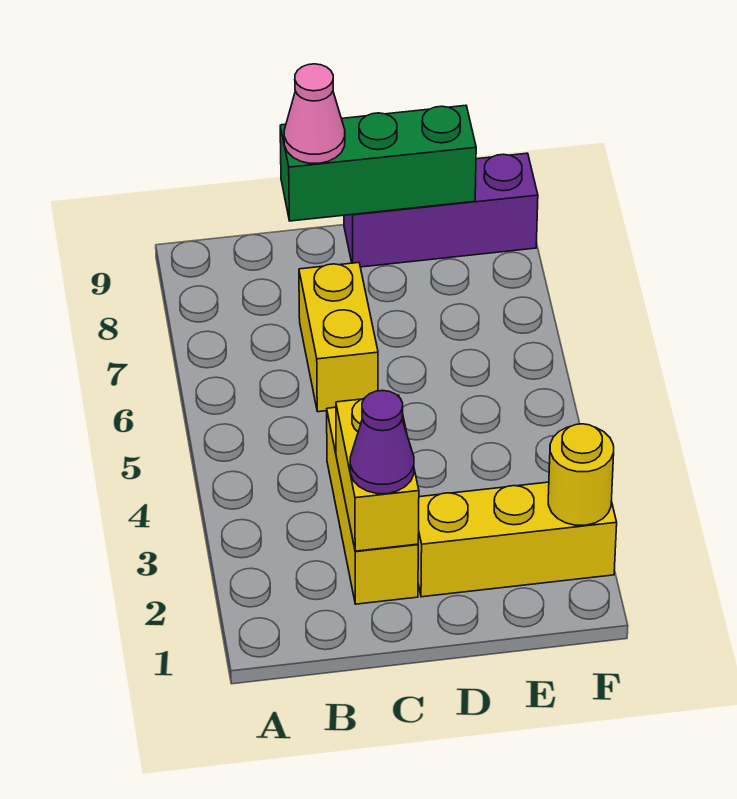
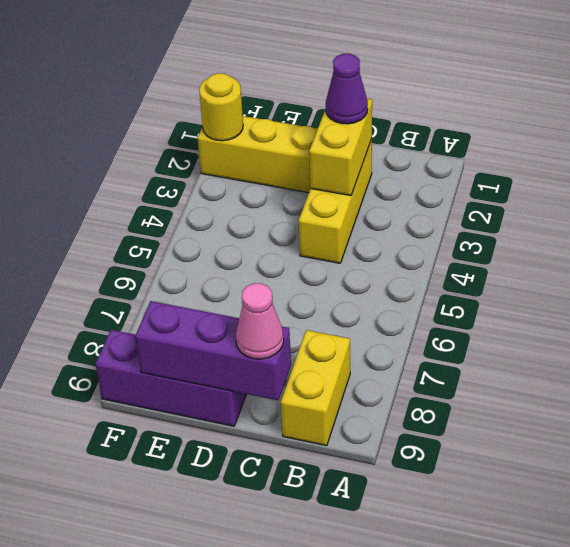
yellow 1x2 brick [299,263,378,412] -> yellow 1x2 brick moved to [281,330,350,446]
green 1x3 brick [280,105,476,221] -> purple 1x3 brick [135,301,291,400]

